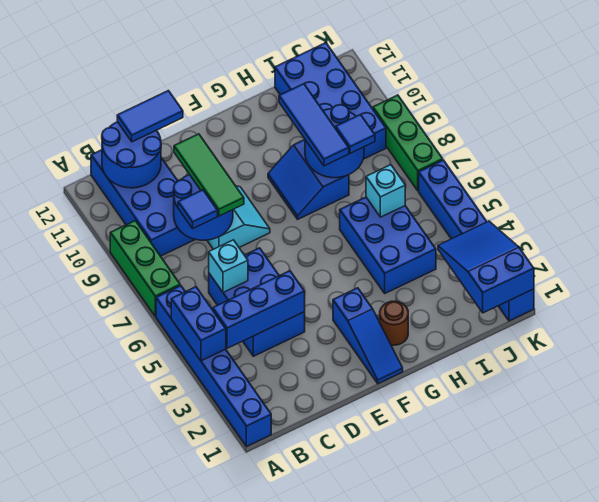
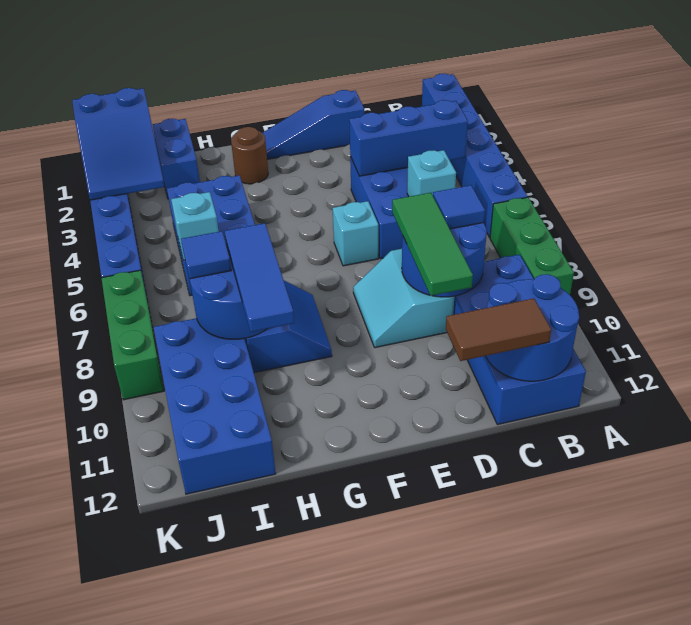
blue 1x2 brick [171,287,226,361] -> blue 1x2 brick moved to [152,119,200,199]
blue 1x2 tile [117,91,183,142] -> brown 1x2 tile [446,298,551,361]
none -> cyan 1x1 brick [333,201,378,266]
blue 1x3 slope [333,288,403,384] -> blue 1x3 slope turned to [263,90,364,159]

